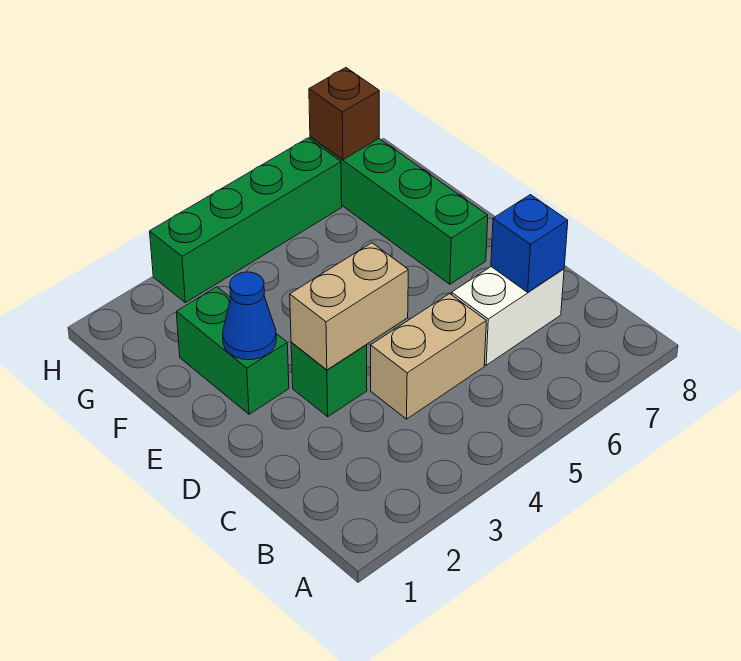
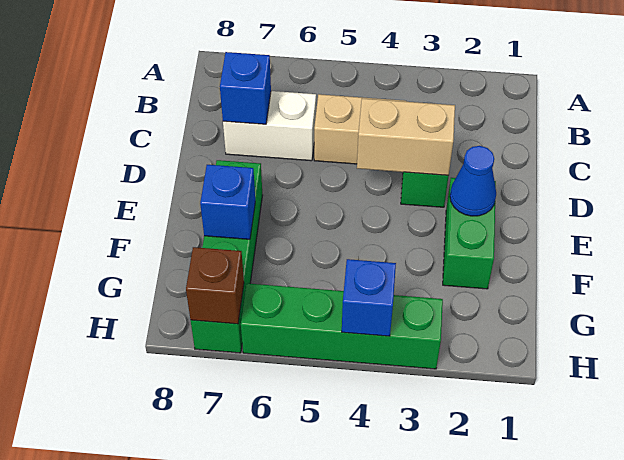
none -> blue 1x1 brick [200,165,255,239]
none -> blue 1x1 brick [342,259,396,336]

